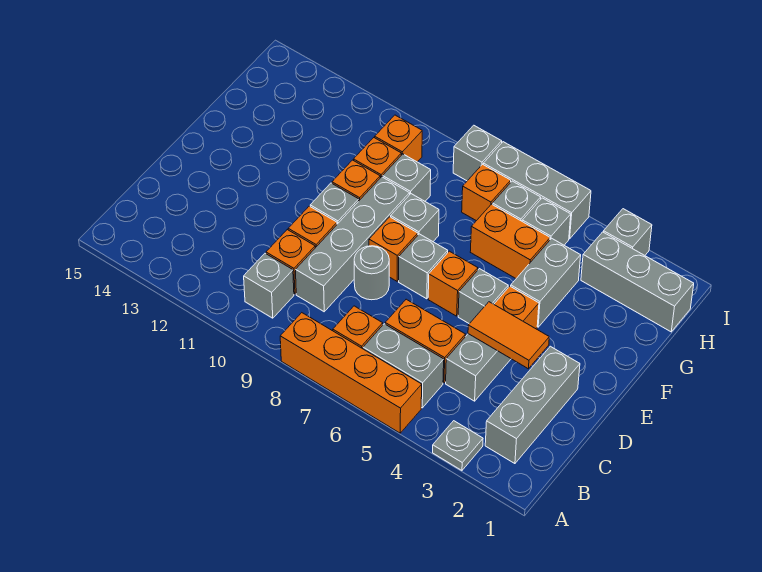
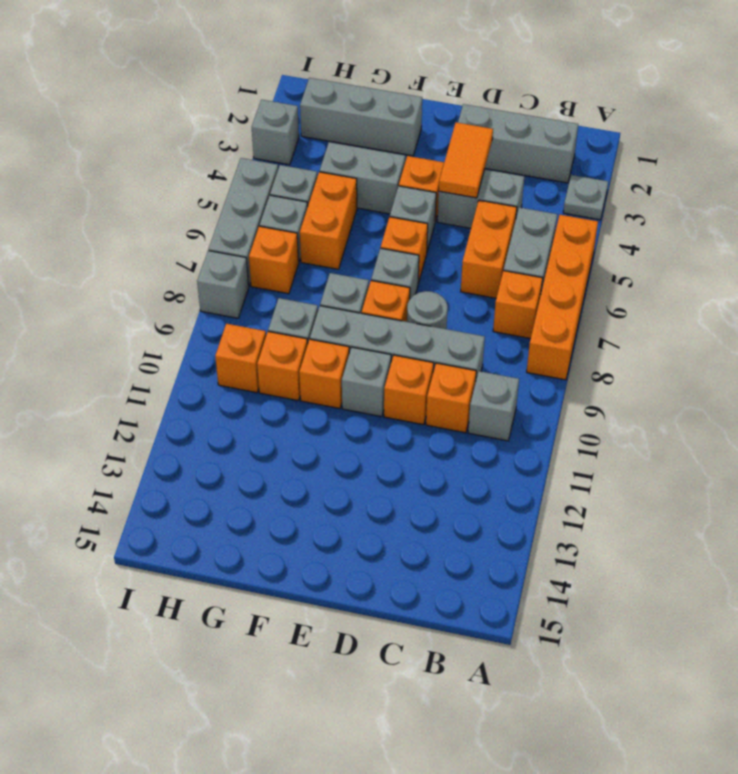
grey 1x3 brick [581,232,694,332] -> grey 1x3 brick turned to [300,78,422,156]

